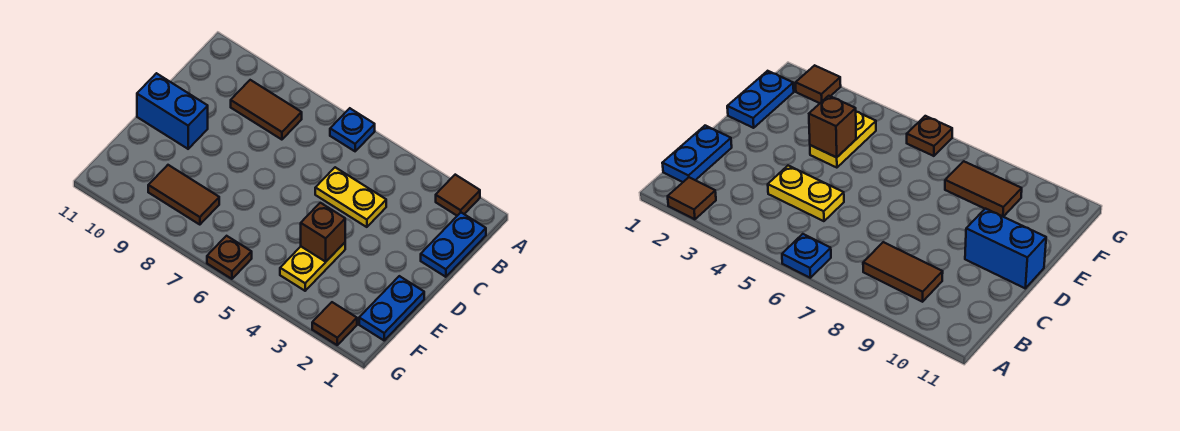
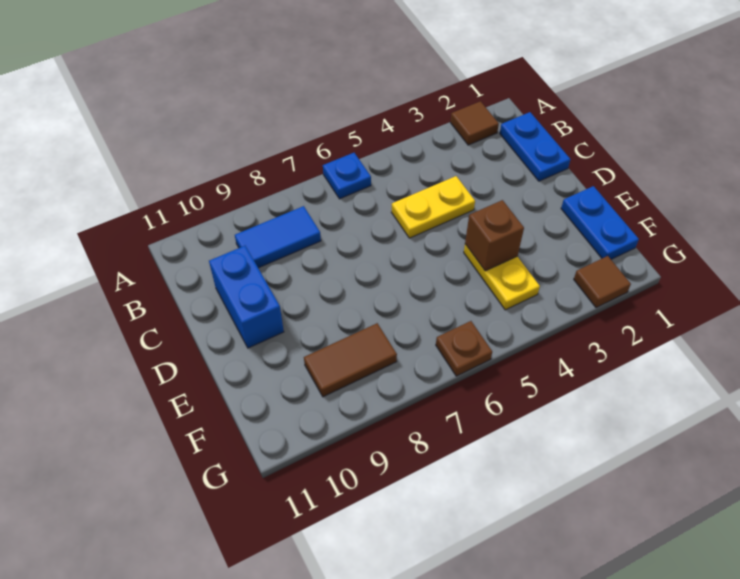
brown 1x2 tile [231,80,302,140] -> blue 1x2 tile [235,206,321,268]
blue 1x2 brick [137,73,208,149] -> blue 1x2 brick turned to [209,246,284,348]

